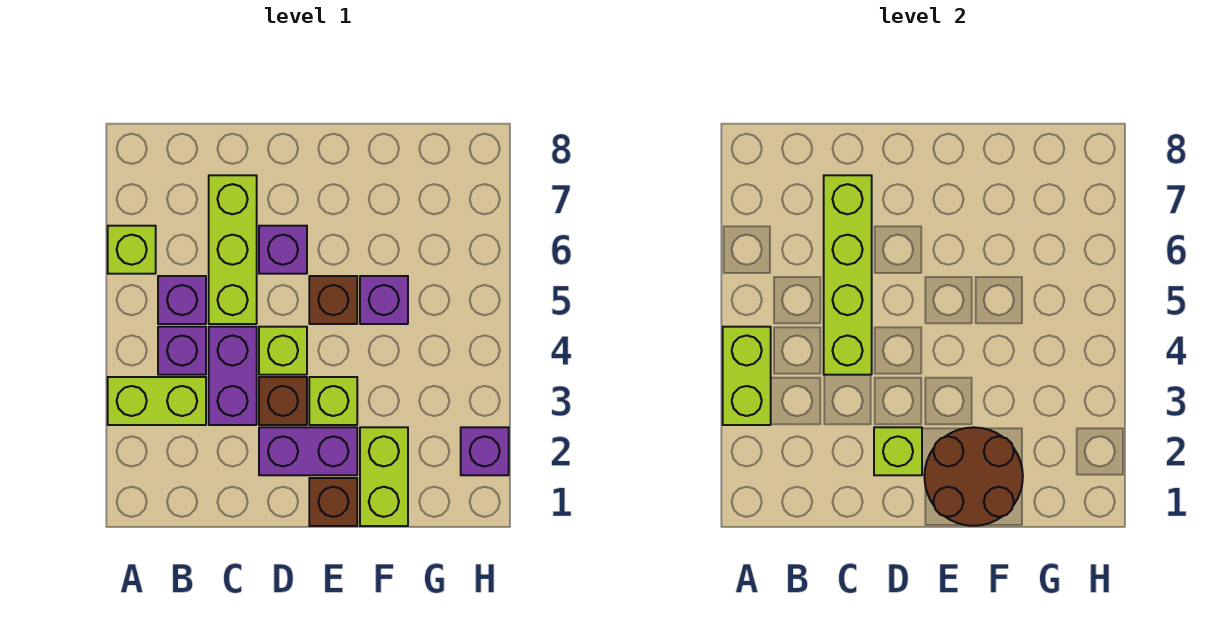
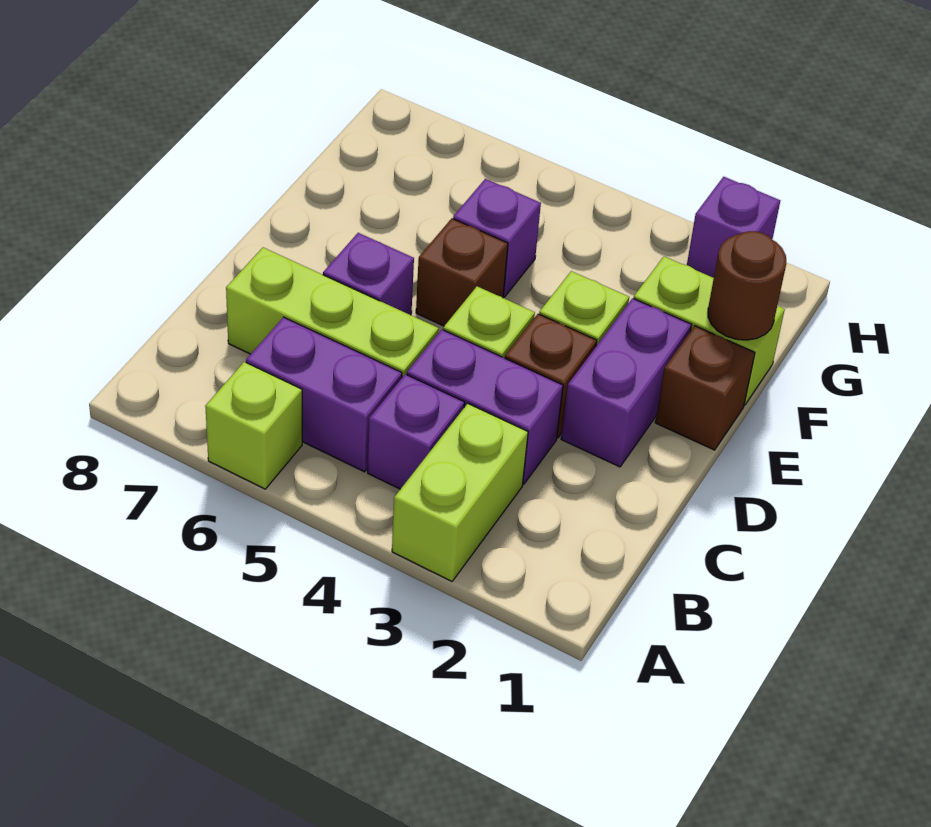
lime 1x2 brick [723,327,771,425] -> none
purple 1x1 brick [158,276,206,324] -> purple 1x2 brick [246,317,402,472]
lime 1x4 brick [824,175,872,375] -> none
lime 1x1 brick [874,427,922,475] -> none
brown 2x2 round brick [924,427,1023,526] -> brown 1x1 round brick [708,231,786,340]

